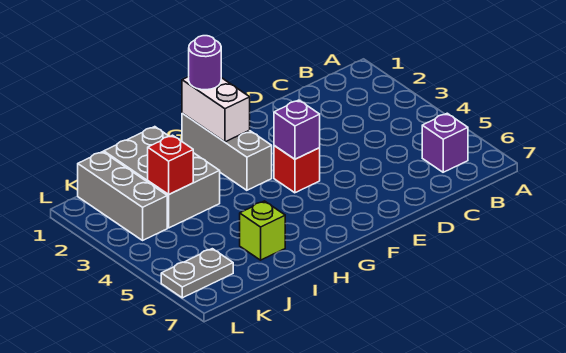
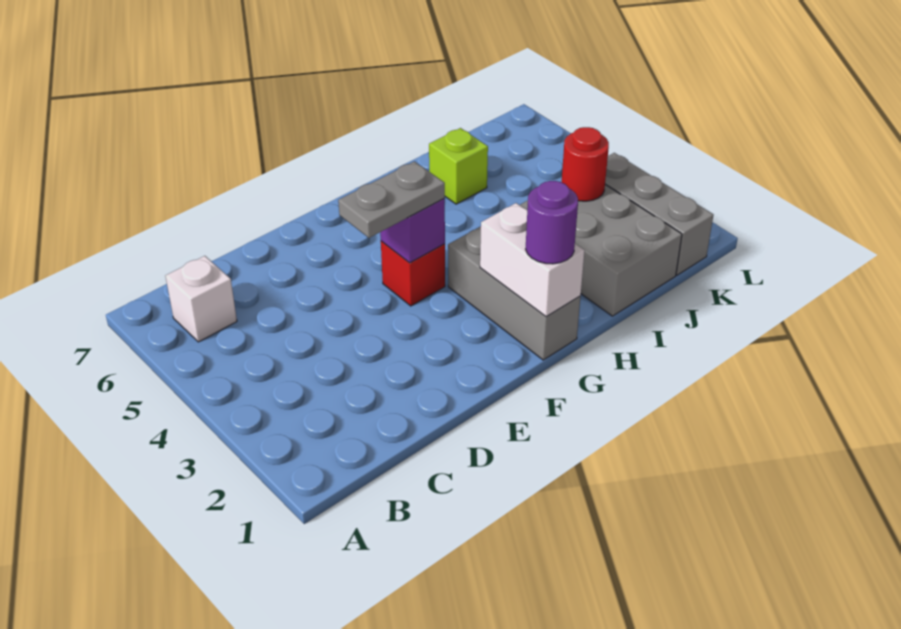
purple 1x1 brick [422,113,468,172] -> white 1x1 brick [165,256,237,342]
red 1x1 brick [148,135,193,195] -> red 1x1 round brick [562,127,609,201]
grey 1x2 plate [161,249,233,298] -> grey 1x2 plate moved to [338,161,445,238]

